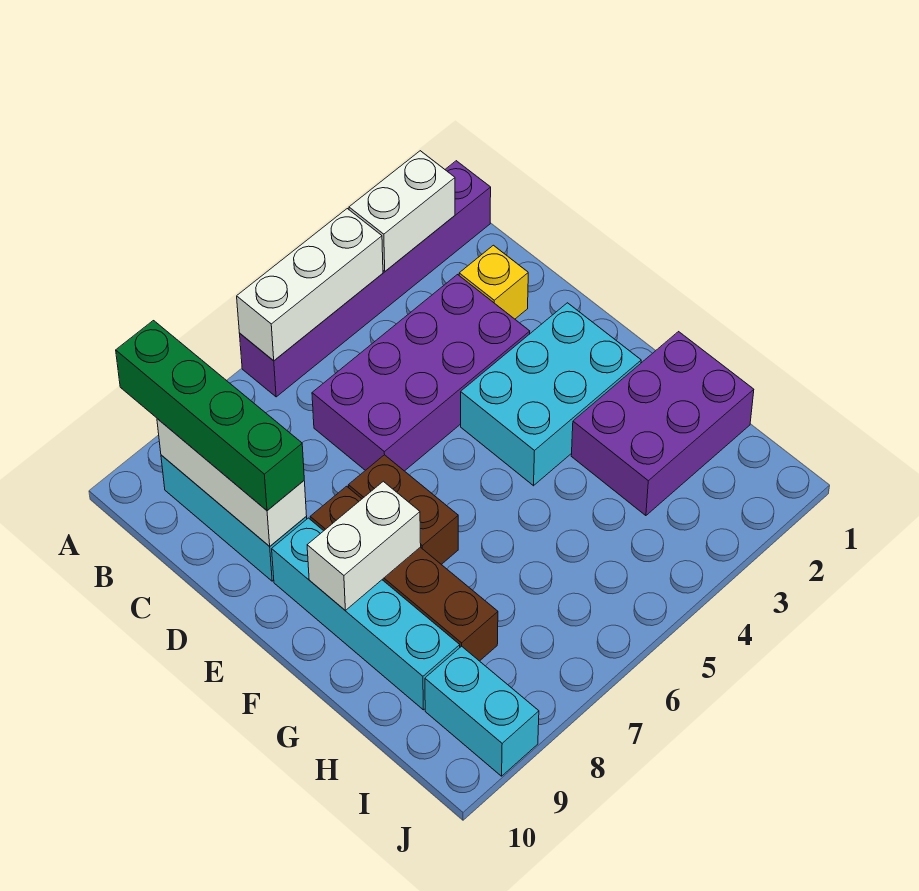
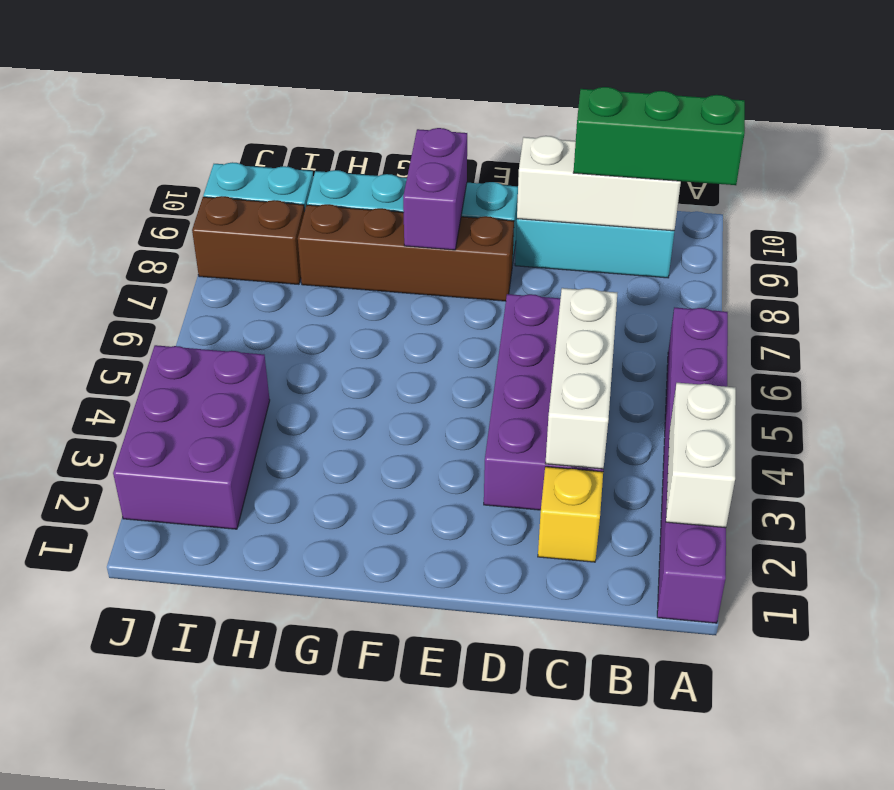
white 1x3 brick [237,209,383,361] -> white 1x3 brick moved to [545,288,617,469]
green 1x4 brick [116,321,304,510] -> green 1x3 brick [573,87,745,185]
cyan 2x3 brick [461,303,641,486] -> none
brown 1x2 brick [348,455,458,564] -> brown 1x2 brick moved to [192,196,304,284]
white 1x2 brick [307,481,421,610] -> purple 1x2 brick [403,128,467,250]
purple 2x3 brick [571,332,754,516] -> purple 2x3 brick moved to [113,345,270,529]

